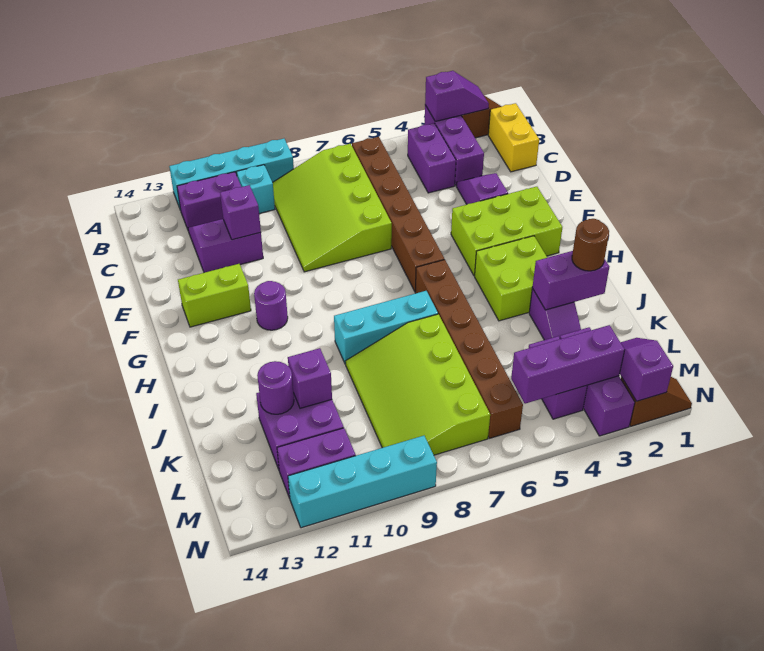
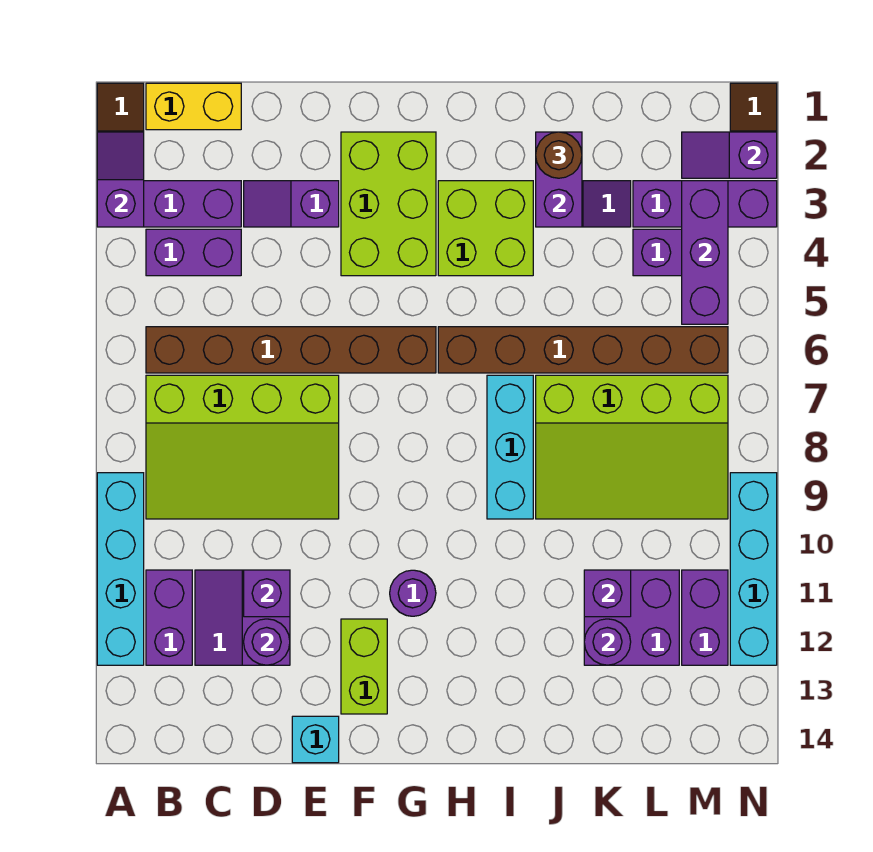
cyan 1x1 brick [237,165,275,214] -> cyan 1x1 brick moved to [292,716,339,763]
none -> purple 1x1 round brick [244,619,290,665]

